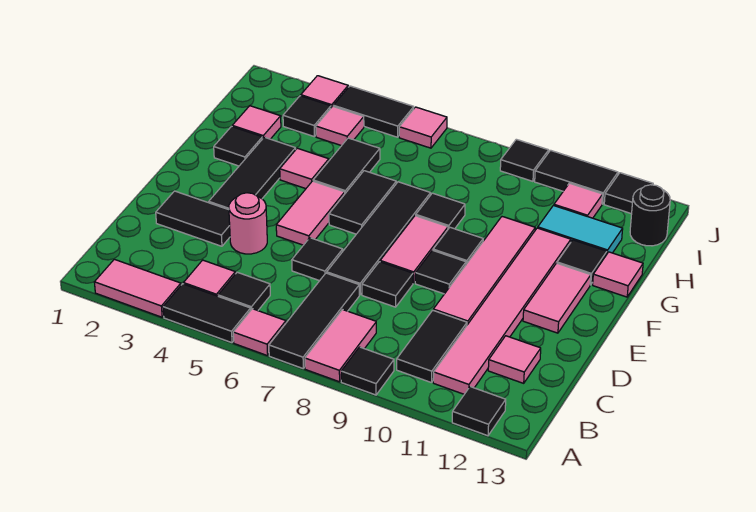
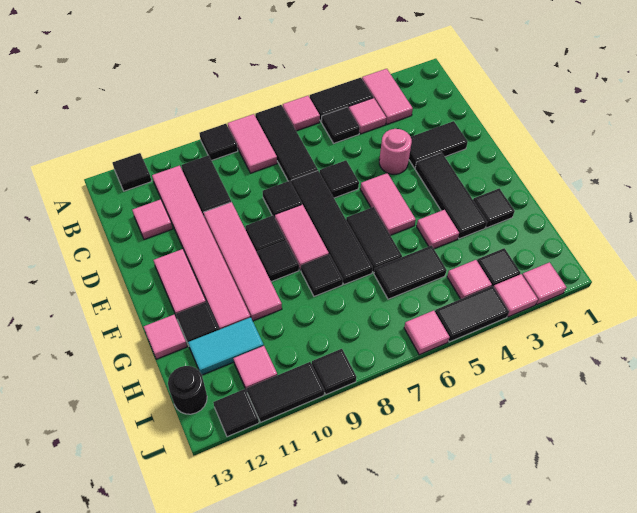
pink 1x2 tile [94,259,181,317] -> pink 1x2 tile turned to [362,69,413,124]
black 1x2 tile [313,138,380,193] -> black 1x2 tile turned to [374,246,447,299]
pink 1x1 tile [232,106,281,139] -> pink 1x1 tile moved to [522,262,566,304]

